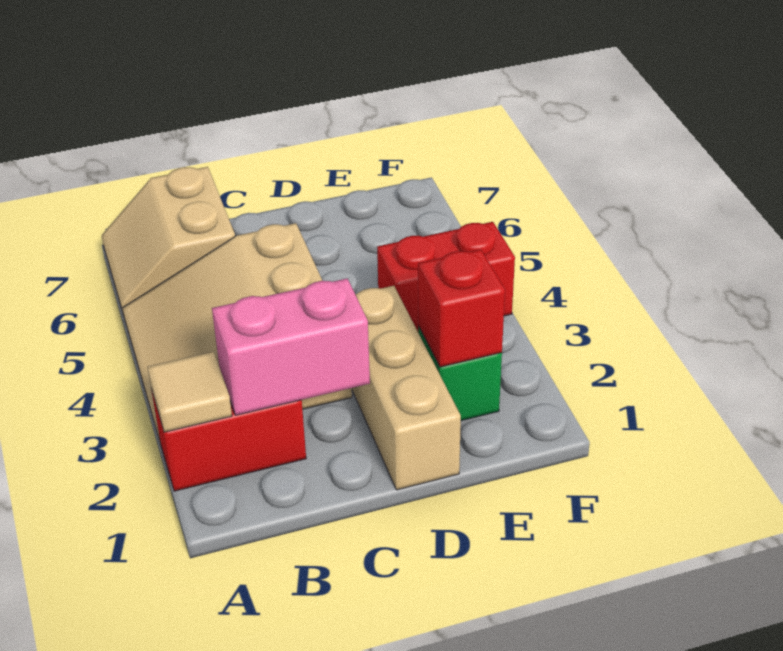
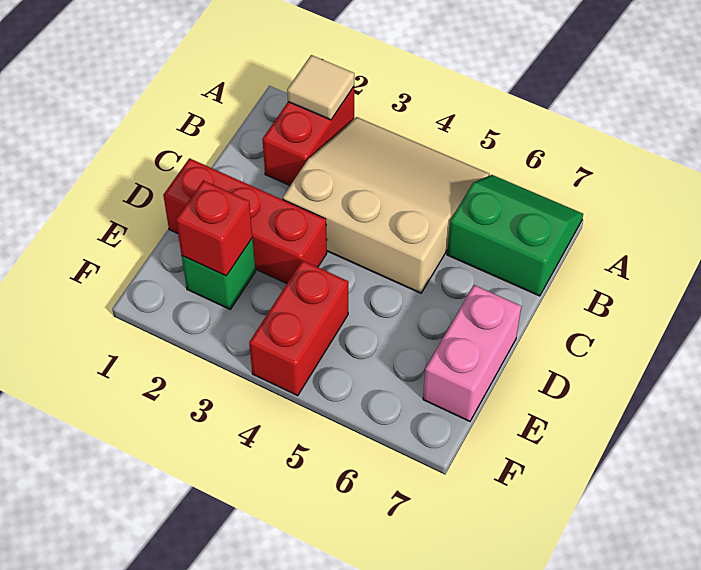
tan 2x2 slope [102,167,235,315] -> green 2x2 slope [447,175,583,296]
pink 1x2 brick [212,279,370,415] -> pink 1x2 brick moved to [423,285,521,421]
tan 1x3 brick [352,286,461,490] -> red 1x3 brick [163,158,327,283]

